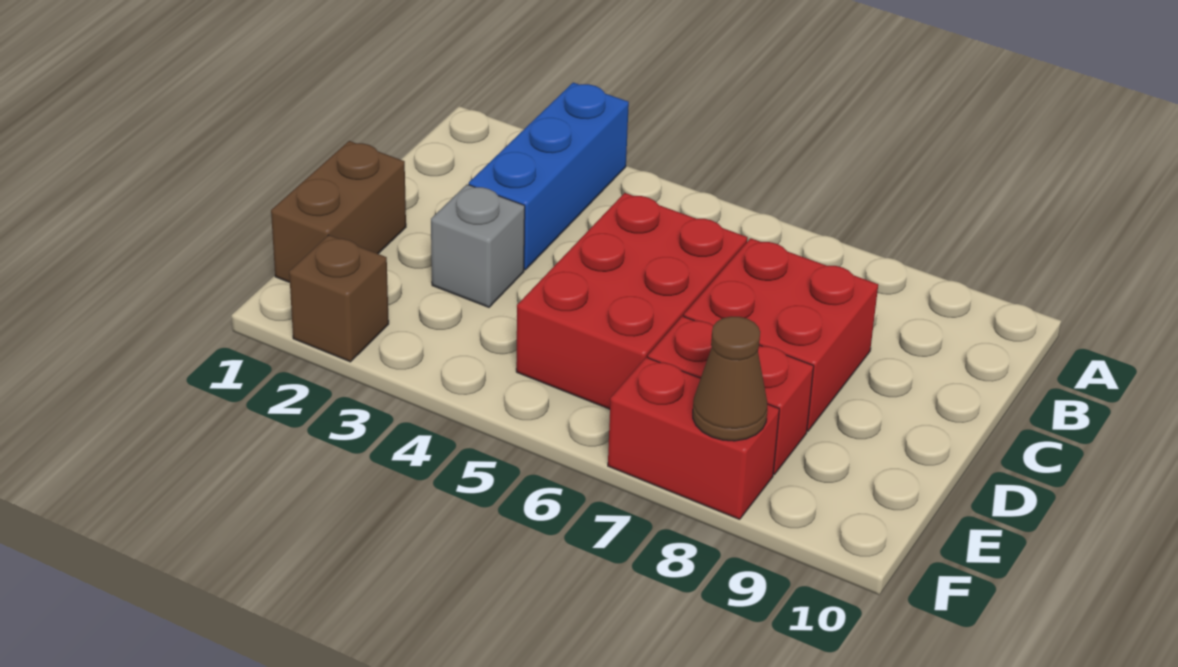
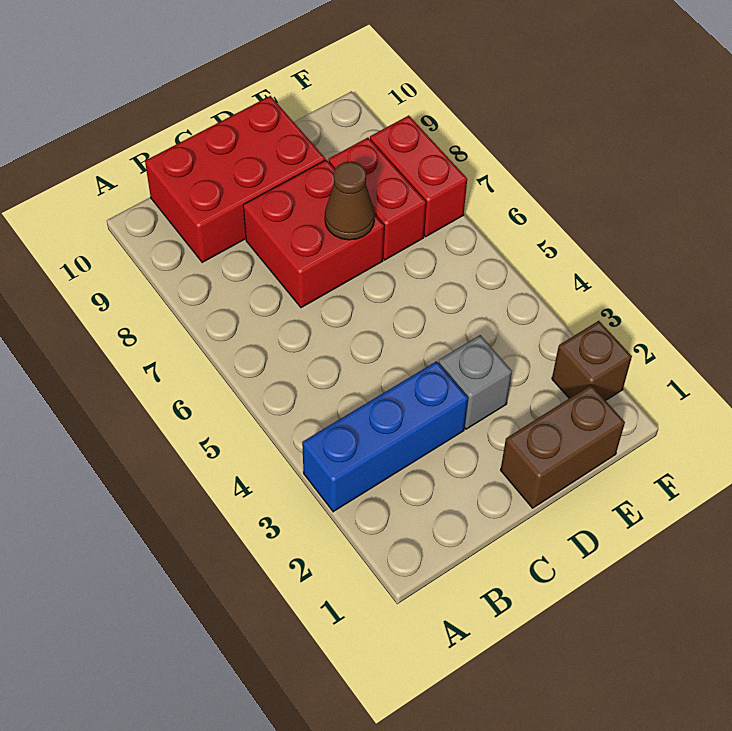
red 2x3 brick [516,193,747,409] -> red 2x3 brick moved to [145,96,325,262]
brown 1x1 cone [693,316,767,441] -> brown 1x1 cone moved to [325,162,375,240]

